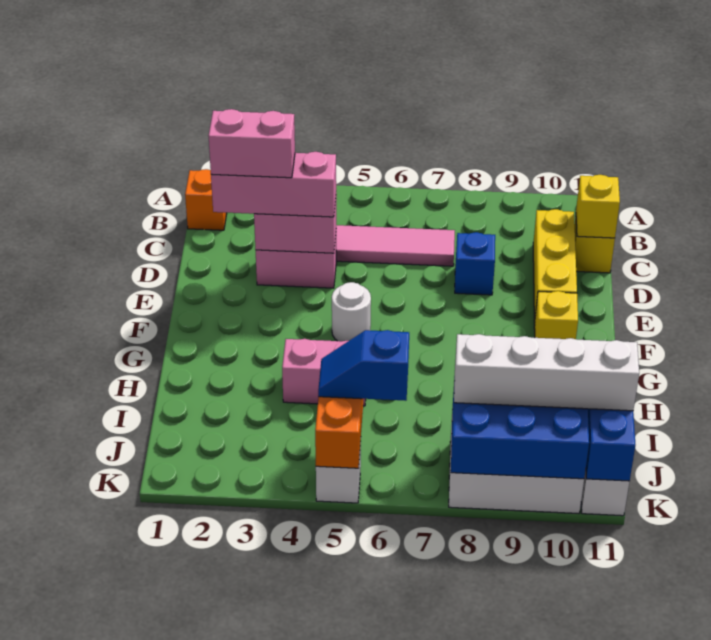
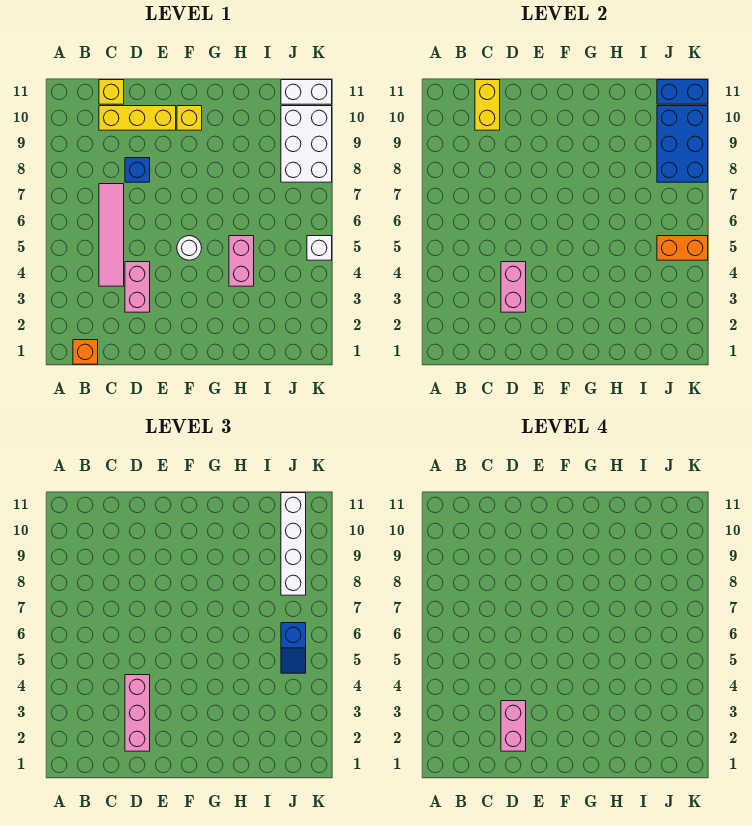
yellow 1x1 brick [576,175,620,238] -> yellow 1x2 brick [475,80,500,130]

